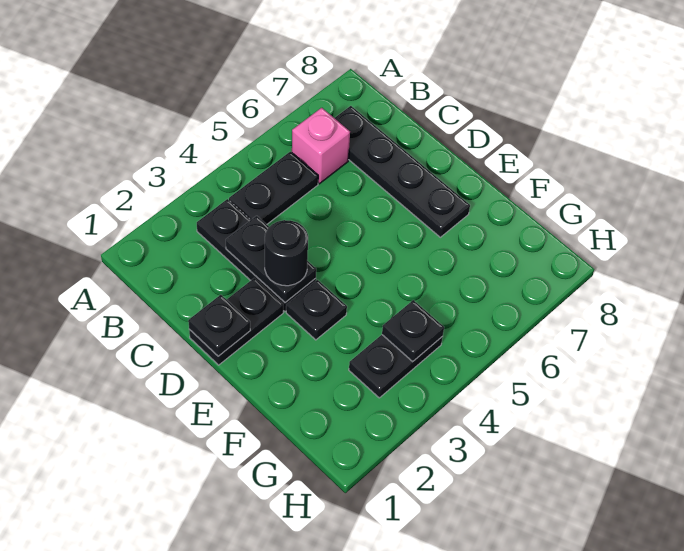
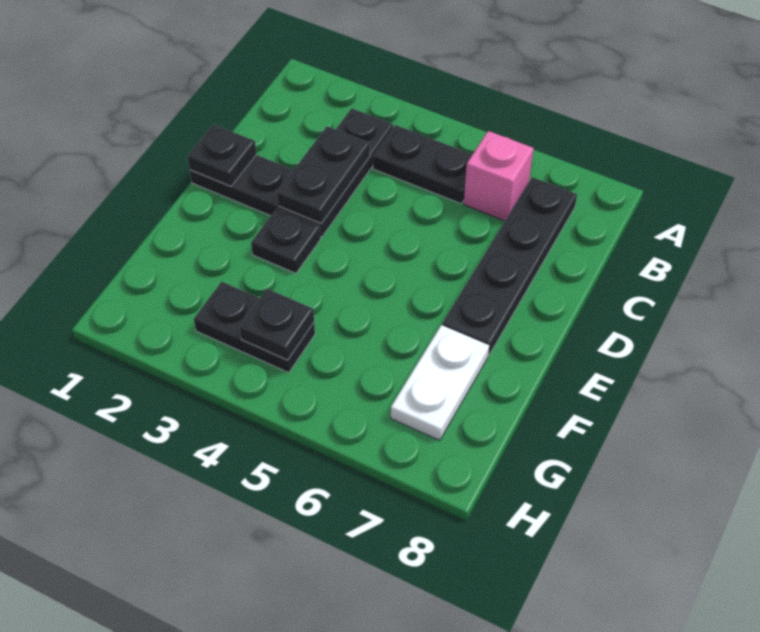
black 1x1 round brick [265,220,308,286] -> none
none -> white 1x2 plate [391,325,489,441]

